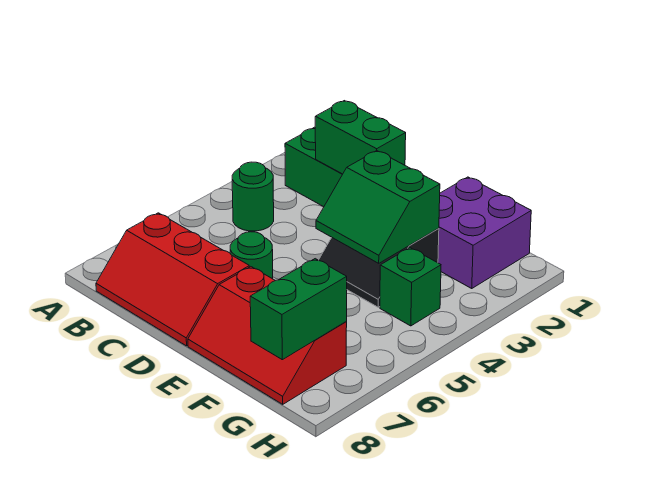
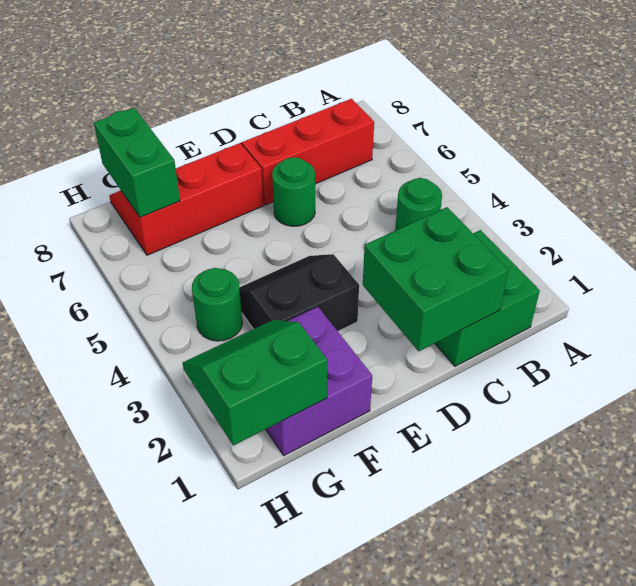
green 1x2 brick [315,101,406,174] -> green 2x2 brick [363,207,509,351]
green 2x2 slope [316,151,440,263] -> green 2x2 slope moved to [183,320,327,446]
green 1x1 brick [380,248,441,326] -> green 1x1 round brick [192,268,242,341]

